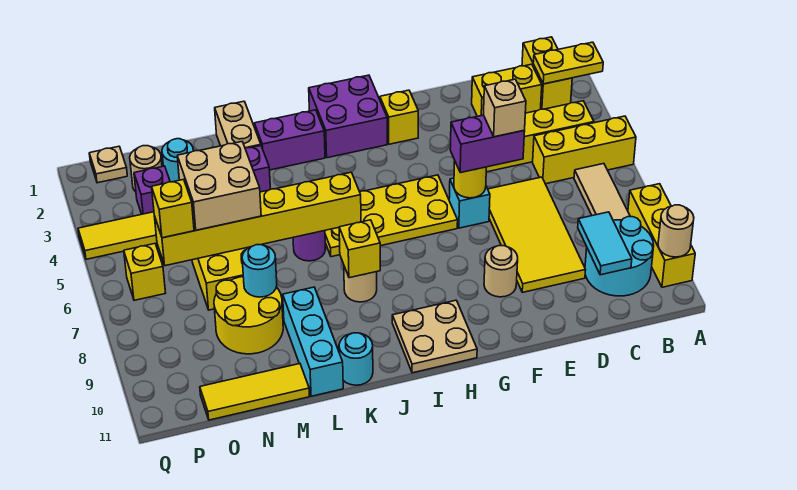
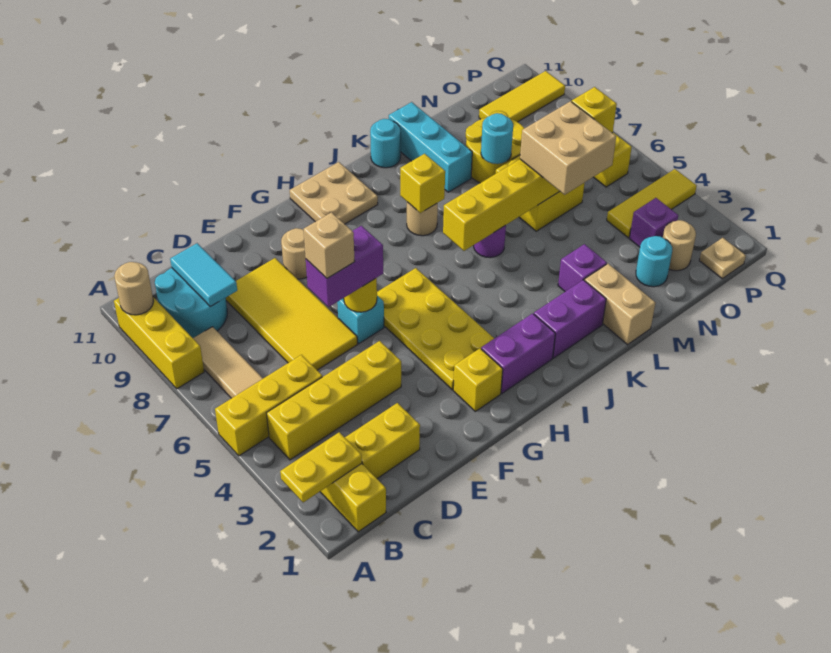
yellow 2x4 plate [325,175,458,257] -> yellow 2x4 plate turned to [377,268,494,390]
purple 2x2 brick [309,75,387,158] -> purple 1x2 brick [481,313,555,393]
yellow 1x3 tile [200,364,310,420] -> yellow 1x3 tile moved to [479,71,565,122]

